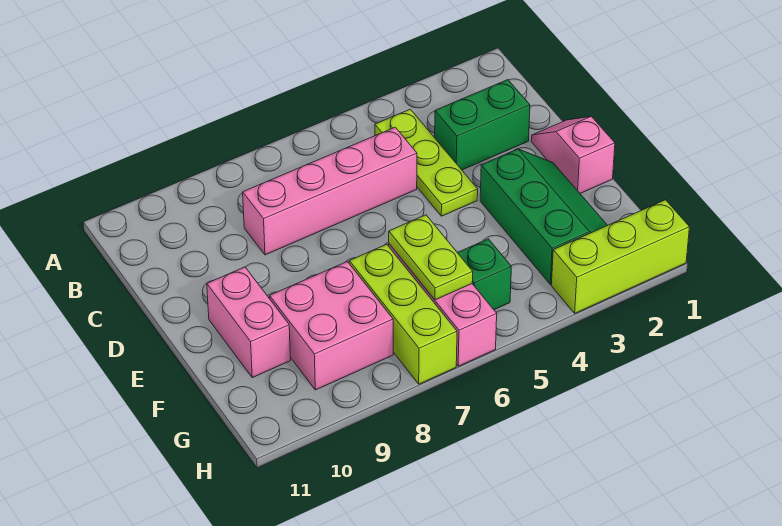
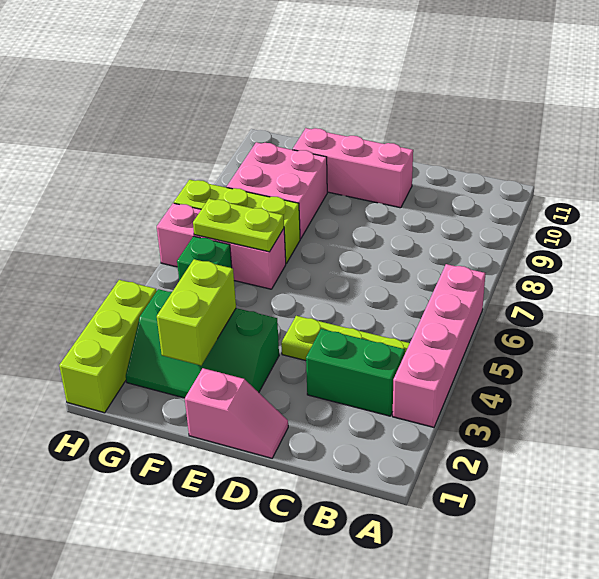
green 1x2 brick [435,80,530,170] -> green 1x2 brick turned to [306,329,405,416]
pink 1x4 brick [243,127,417,255] -> pink 1x4 brick moved to [393,264,485,427]
pink 1x2 brick [207,267,291,378] -> pink 1x3 brick [293,128,413,208]
none -> lime 1x2 brick [157,259,236,365]

